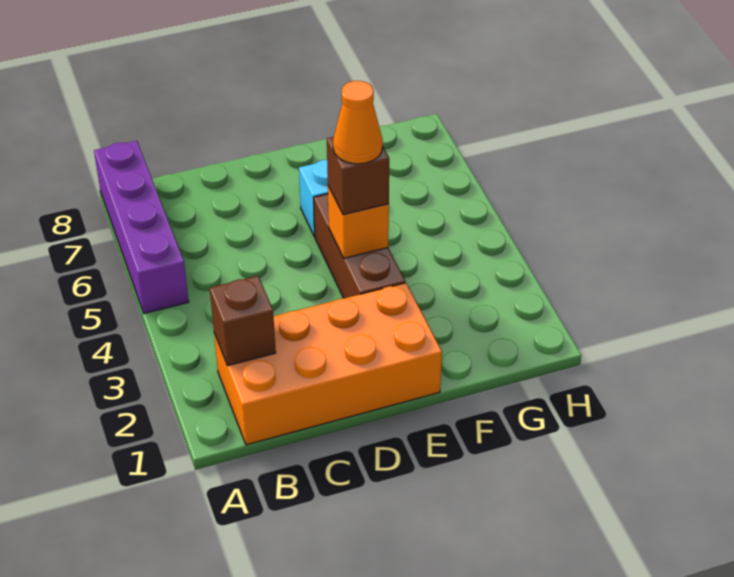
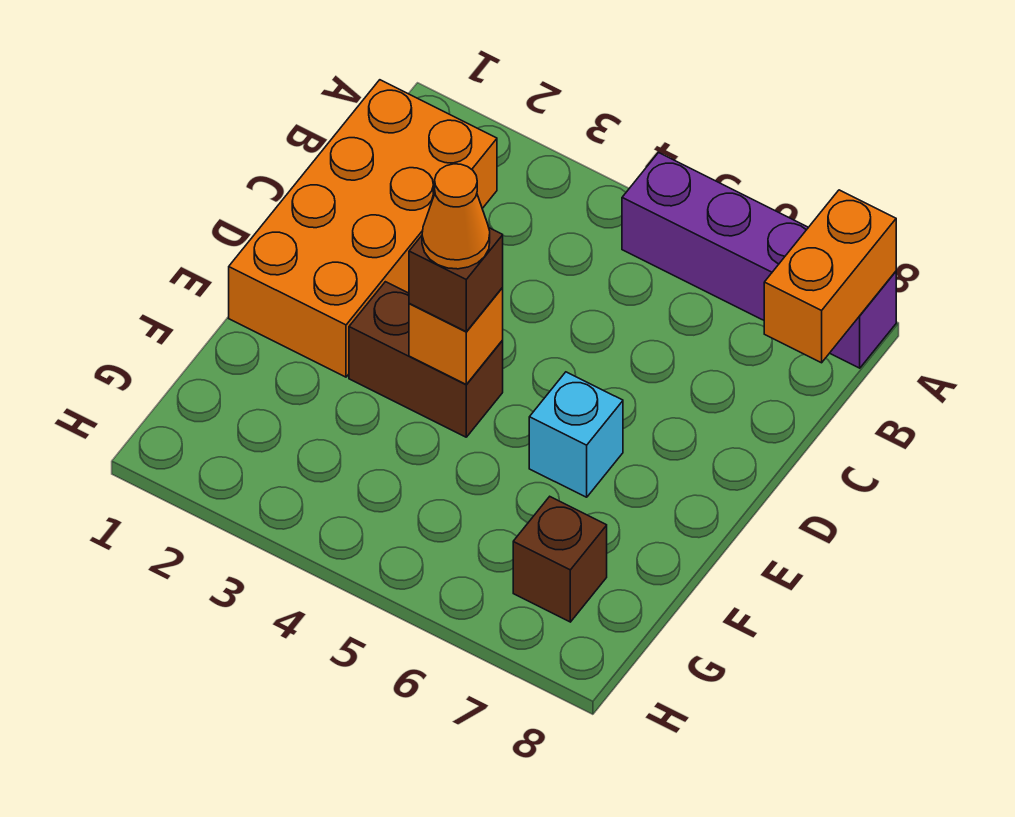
none -> orange 1x2 brick [764,190,896,363]
brown 1x1 brick [210,276,276,366] -> brown 1x1 brick moved to [513,497,607,622]
brown 1x3 brick [314,194,405,298] -> brown 1x2 brick [349,282,503,437]

